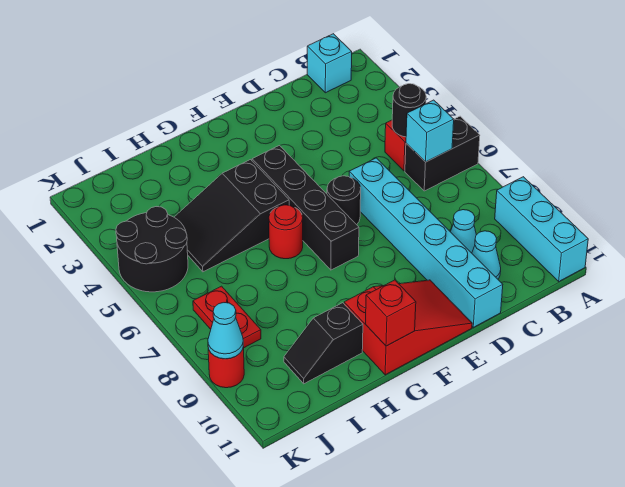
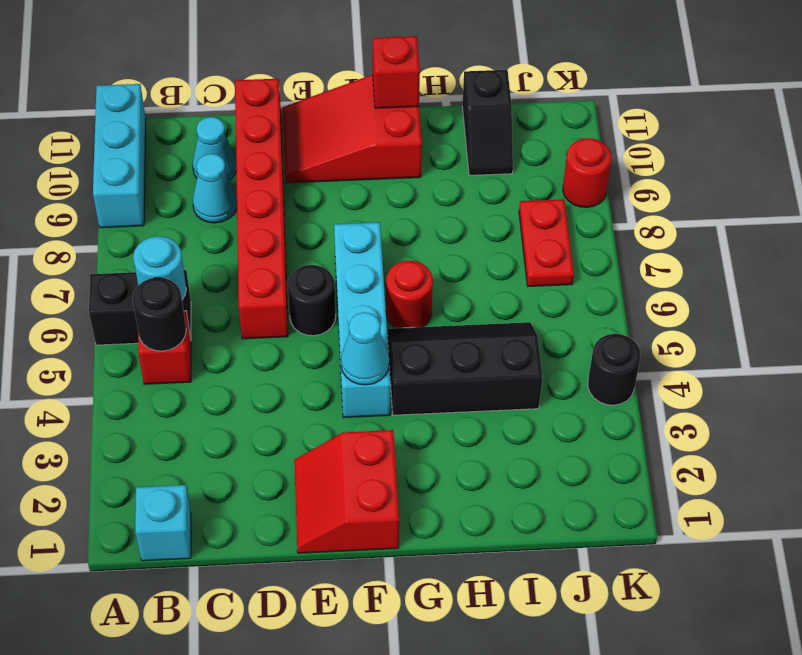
cyan 1x1 brick [406,100,454,162] -> cyan 1x1 round brick [133,236,186,299]
cyan 1x6 brick [349,158,503,327] -> red 1x6 brick [235,79,288,339]
none -> red 2x2 slope [294,430,399,553]
black 1x4 brick [252,145,359,270] -> cyan 1x4 brick [334,222,390,418]
black 2x3 slope [174,159,289,272] -> black 2x3 slope turned to [387,322,543,415]
black 1x2 slope [284,303,363,384] -> black 1x2 slope turned to [462,70,513,175]
black 2x2 round brick [116,207,188,292] -> black 1x1 round brick [588,334,641,405]
cyan 1x1 cone [208,303,243,359] -> cyan 1x1 cone moved to [341,312,389,385]

